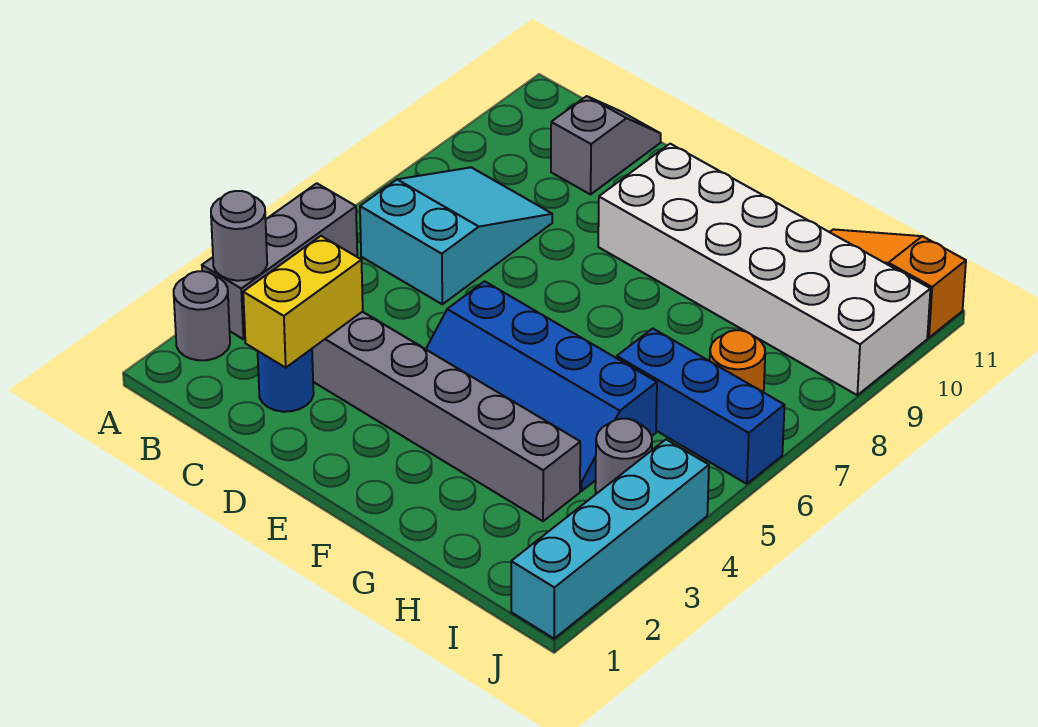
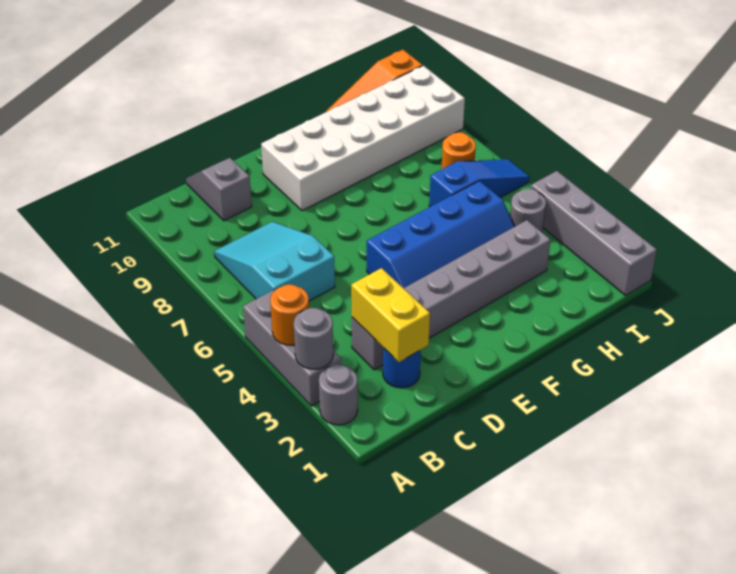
none -> orange 1x1 round brick [270,284,309,345]
blue 1x3 brick [617,328,784,484] -> blue 1x3 slope [429,159,530,207]
cyan 1x4 brick [511,440,709,639] -> grey 1x4 brick [531,171,657,295]

